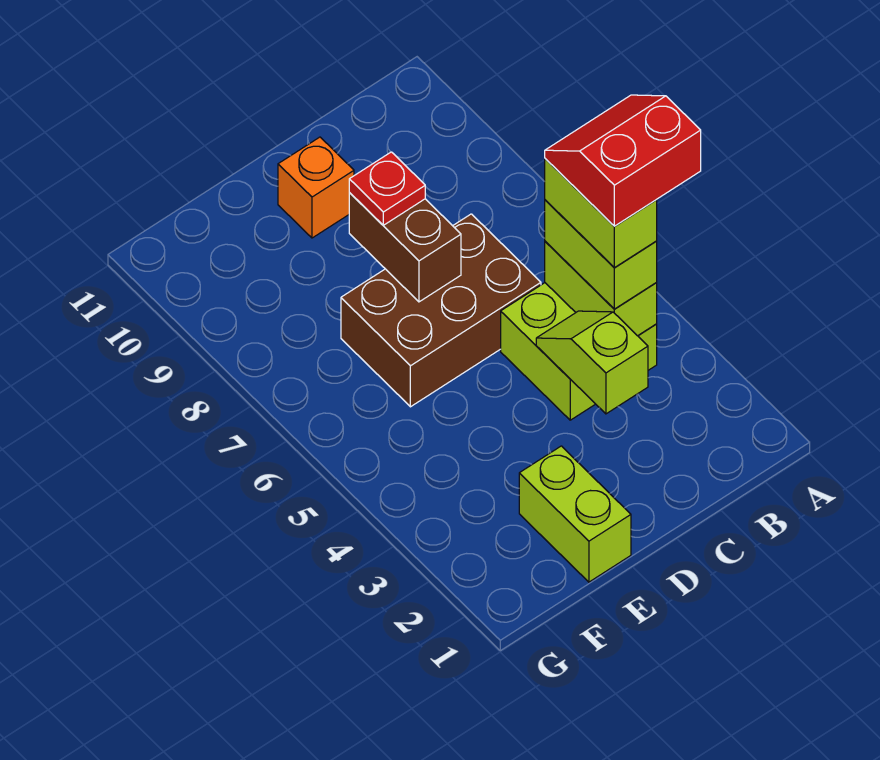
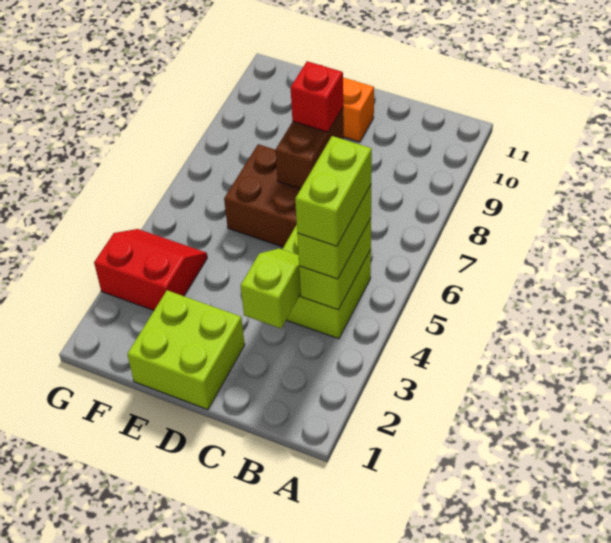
red 2x2 slope [545,95,701,226] -> red 2x2 slope moved to [94,229,207,310]
red 1x1 plate [349,152,425,225] -> red 1x1 brick [291,61,343,132]
lime 1x2 brick [519,446,631,582] -> lime 2x2 brick [127,290,245,410]

